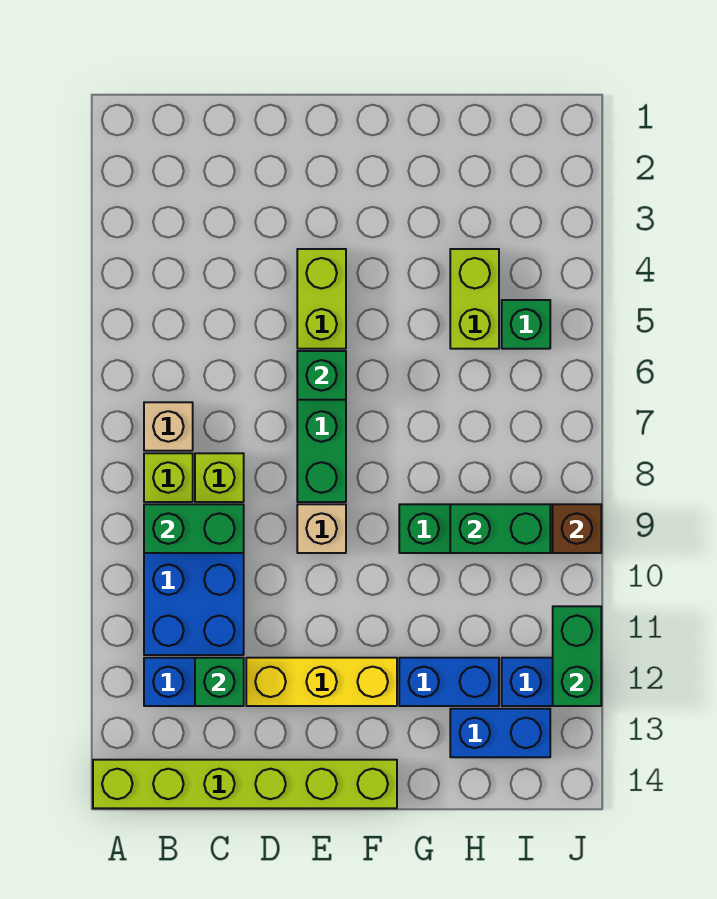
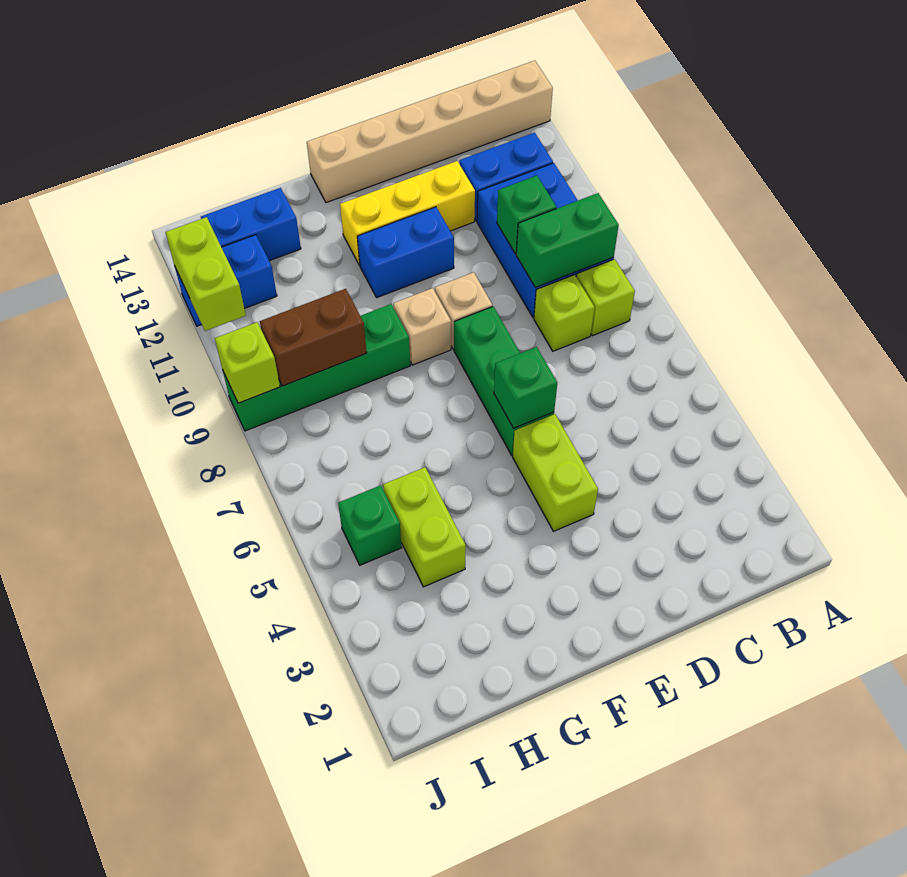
lime 1x6 brick [93,760,397,808] -> tan 1x6 brick [307,61,553,203]
tan 1x1 brick [144,402,193,451] -> tan 1x1 brick moved to [393,288,451,365]
green 1x1 brick [195,658,244,706] -> green 1x1 brick moved to [497,176,556,254]
blue 1x2 brick [399,658,499,706] -> blue 1x2 brick moved to [357,207,454,298]
green 1x2 brick [450,504,550,553] -> brown 1x2 brick [260,289,367,386]
brown 1x1 brick [553,504,601,553] -> lime 1x1 brick [215,322,280,403]
green 1x2 brick [553,606,601,706] -> lime 1x2 brick [165,217,246,331]

